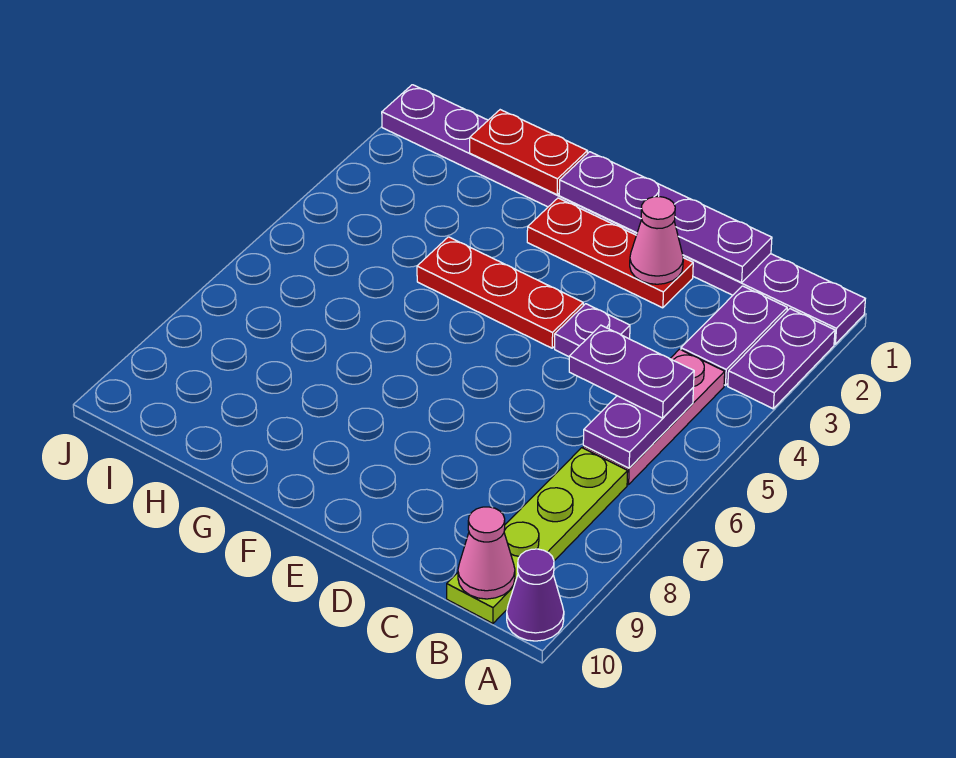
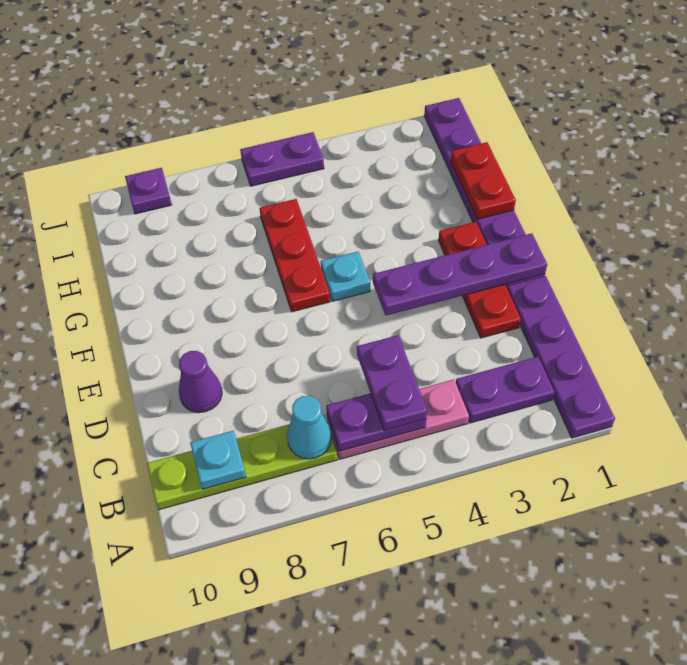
purple 1x2 plate [728,309,835,409] -> purple 1x2 plate moved to [240,132,324,186]
purple 1x1 cone [507,549,564,641] -> purple 1x1 cone moved to [179,351,222,413]
none -> cyan 1x1 cone [287,396,332,459]
none -> cyan 1x1 plate [190,430,246,489]
pink 1x1 cone [458,507,515,599] -> none
purple 1x4 plate [559,152,772,283] -> purple 1x4 plate turned to [373,233,547,316]
pink 1x1 cone [630,197,683,284] -> none
purple 1x1 plate [555,304,630,357] -> purple 1x1 plate moved to [125,168,172,214]
red 1x3 plate [417,237,583,348] -> red 1x3 plate moved to [259,199,330,312]
none -> cyan 1x1 plate [321,251,370,301]

